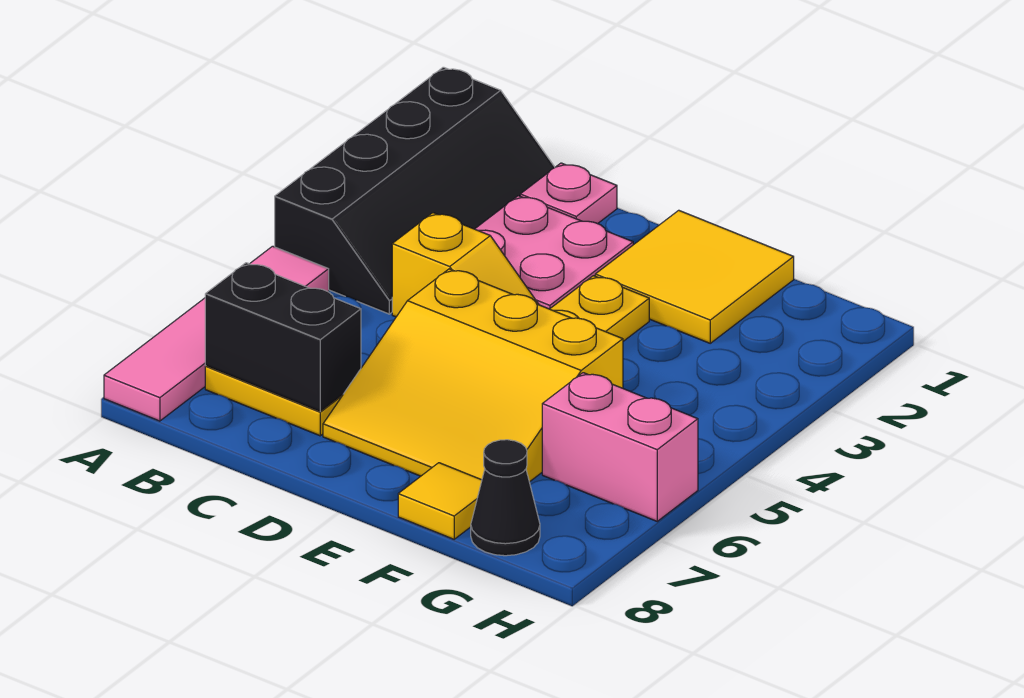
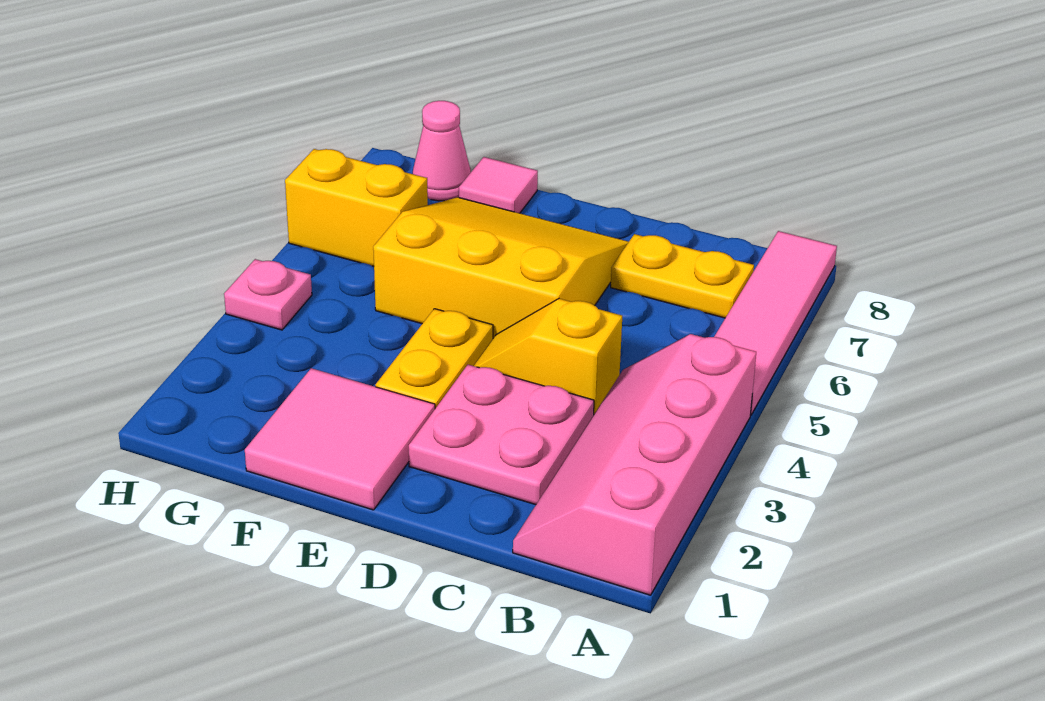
black 2x4 slope [275,67,555,314] -> pink 2x4 slope [513,334,756,595]
black 1x2 brick [205,263,361,411] -> none
pink 1x1 plate [520,163,617,224] -> pink 1x1 plate moved to [224,259,312,330]
yellow 2x2 tile [595,210,794,343] -> pink 2x2 tile [245,368,435,510]
yellow 1x1 tile [398,463,482,539] -> pink 1x1 tile [459,157,538,213]
pink 1x2 brick [542,373,698,521] -> yellow 1x2 brick [285,149,428,266]
black 1x1 cone [471,440,540,556] -> pink 1x1 cone [413,101,471,201]

